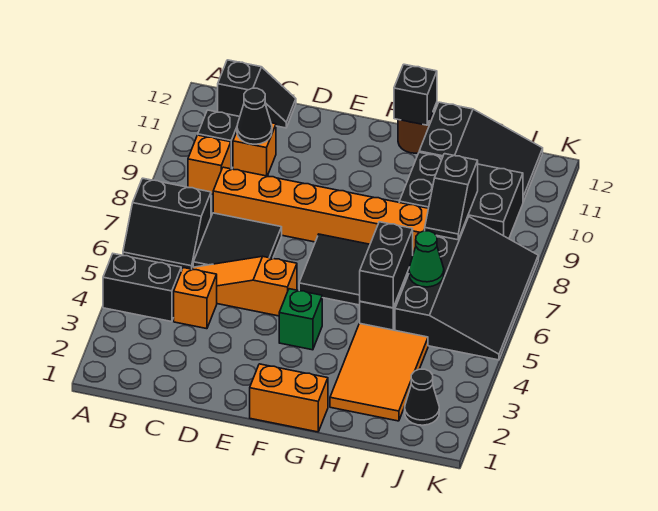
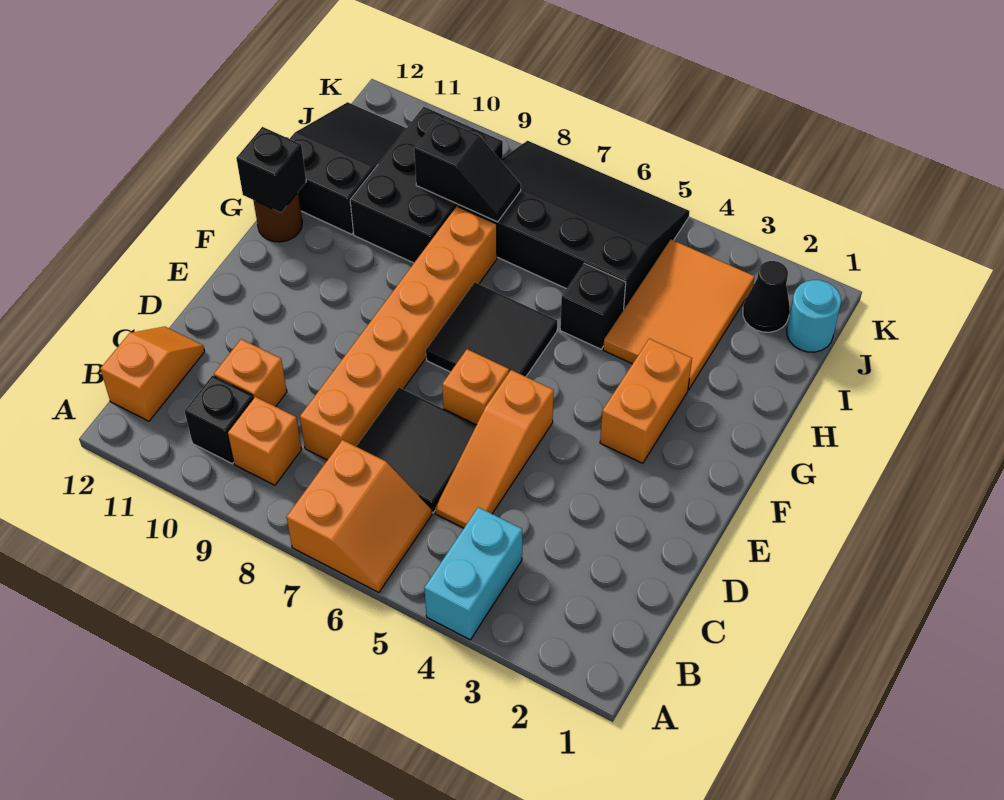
black 1x2 brick [103,254,181,322] -> cyan 1x2 brick [424,507,522,640]
black 2x2 slope [123,178,211,269] -> orange 2x2 slope [286,440,432,593]
black 1x2 slope [218,60,296,128] -> orange 1x2 slope [100,327,205,421]
orange 1x1 brick [174,268,217,329] -> orange 1x1 brick moved to [442,349,509,425]
black 1x1 cone [237,88,272,144] -> none
orange 1x2 brick [250,364,328,432] -> orange 1x2 brick moved to [600,339,692,463]
green 1x1 brick [279,289,322,350] -> none
orange 2x3 tile [330,323,428,421] -> orange 2x3 tile turned to [603,240,755,390]
black 1x2 brick [360,222,413,308] -> none
green 1x1 cone [409,231,444,287] -> none
none -> cyan 1x1 round brick [787,280,841,352]

